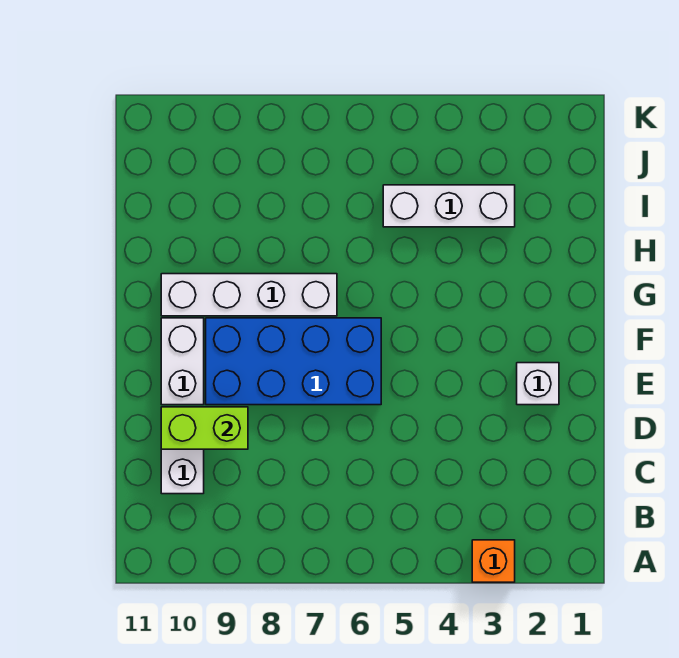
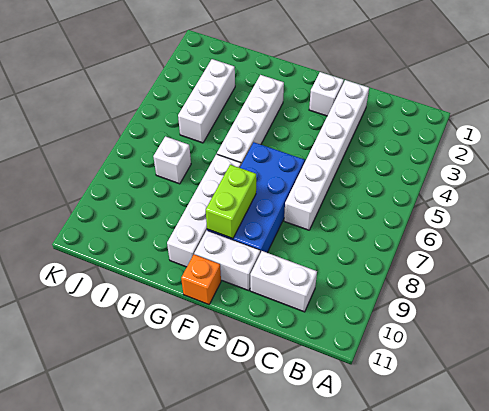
orange 1x1 brick [472,540,515,582] -> orange 1x1 brick moved to [181,255,221,305]
none -> white 1x6 brick [284,80,369,230]
lime 1x2 brick [161,407,248,449] -> lime 1x2 brick moved to [206,165,256,239]
none -> white 1x4 brick [217,75,284,165]
none -> white 1x1 brick [153,136,191,184]

